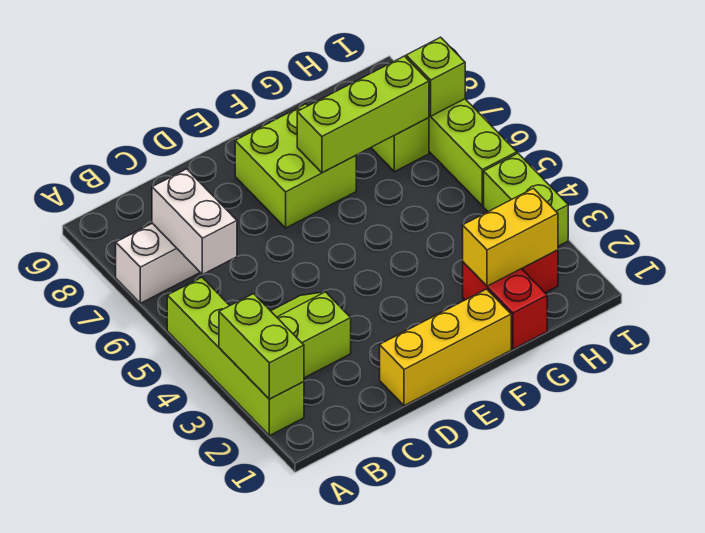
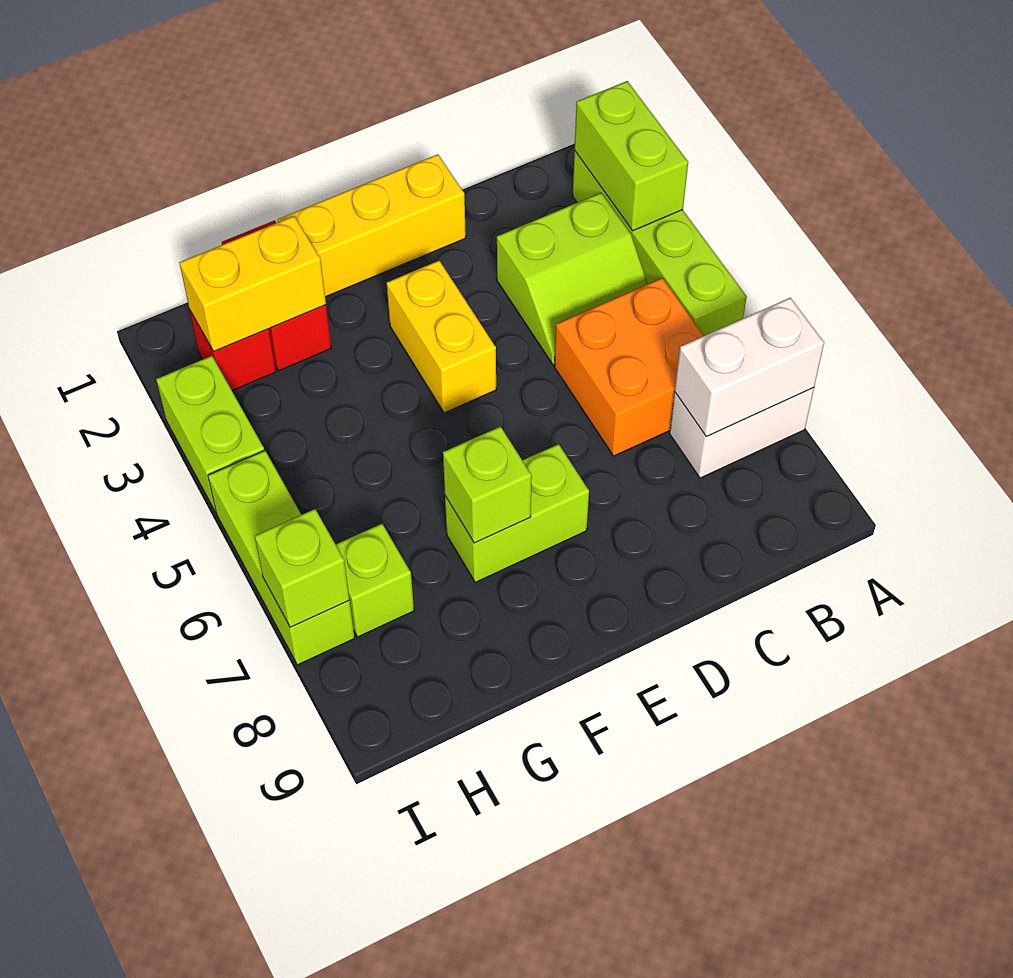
none -> orange 2x2 brick [554,278,704,456]
white 1x2 brick [152,169,237,274] -> white 1x2 brick turned to [675,298,824,436]
none -> yellow 1x2 brick [387,261,496,413]
lime 2x2 brick [235,104,356,228] -> lime 1x2 brick [445,444,589,582]
lime 1x3 brick [297,56,429,173] -> lime 1x1 brick [443,427,532,543]

